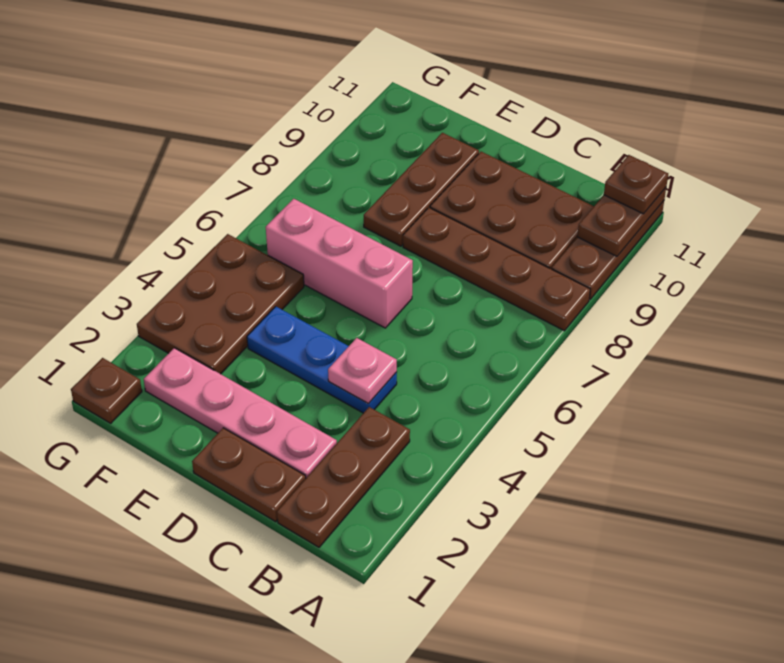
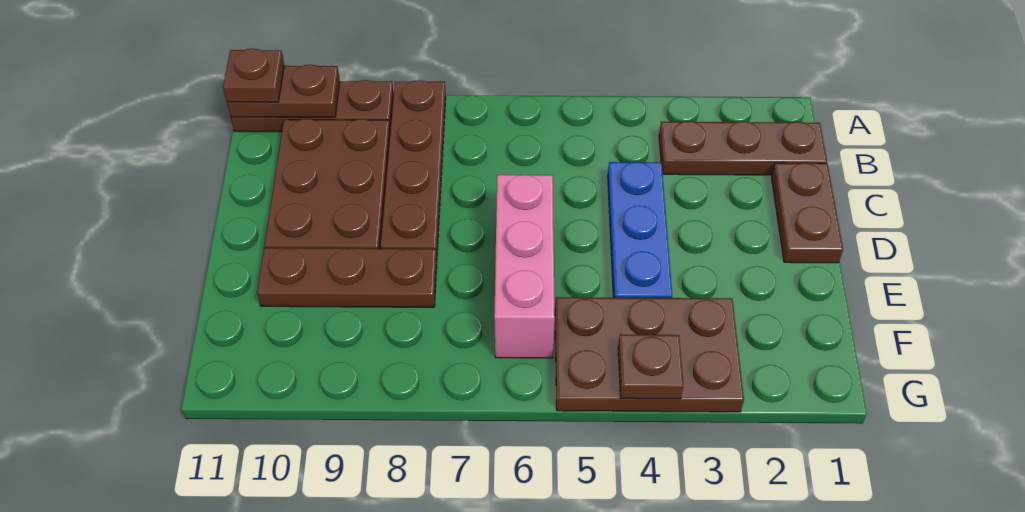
pink 1x4 plate [144,348,337,478] -> none
pink 1x1 plate [328,338,397,403] -> none
brown 1x1 plate [71,358,142,423] -> brown 1x1 plate moved to [618,334,683,399]

